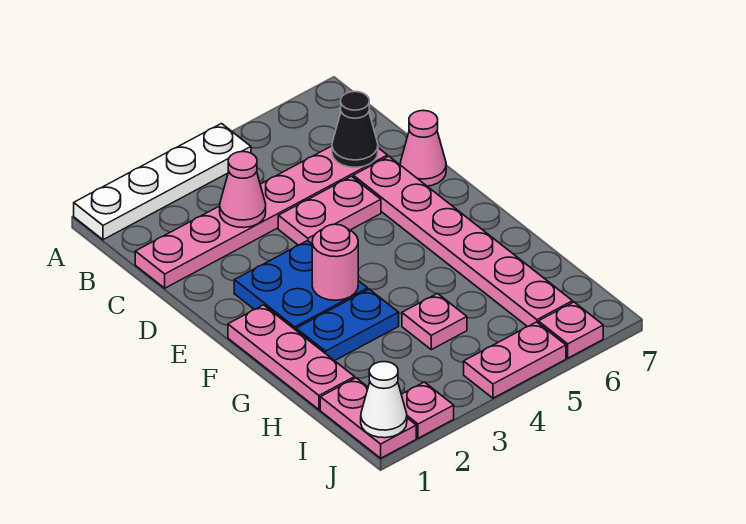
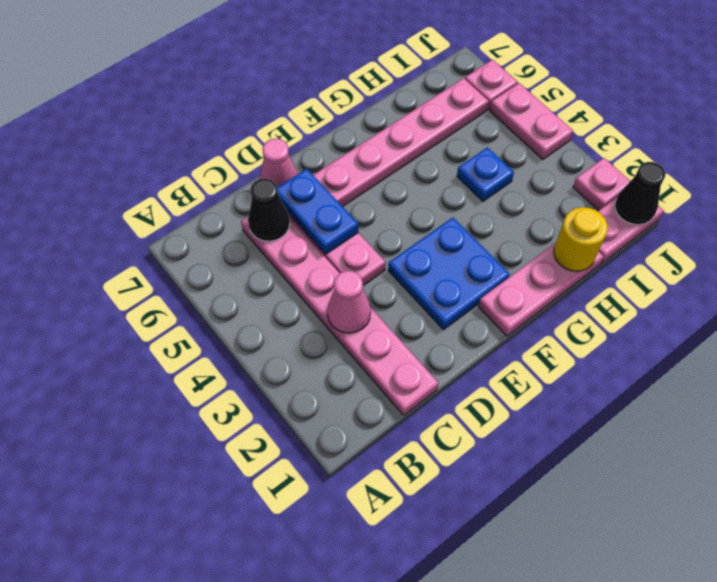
white 1x4 plate [74,124,251,240] -> none
pink 1x1 round brick [312,224,358,300] -> none
blue 1x2 plate [296,289,399,361] -> blue 1x2 plate moved to [277,169,358,254]
none -> yellow 1x1 round brick [554,207,608,271]
pink 1x1 plate [402,293,467,350] -> blue 1x1 plate [457,147,514,201]
white 1x1 cone [361,362,407,438] -> black 1x1 cone [615,162,665,225]

